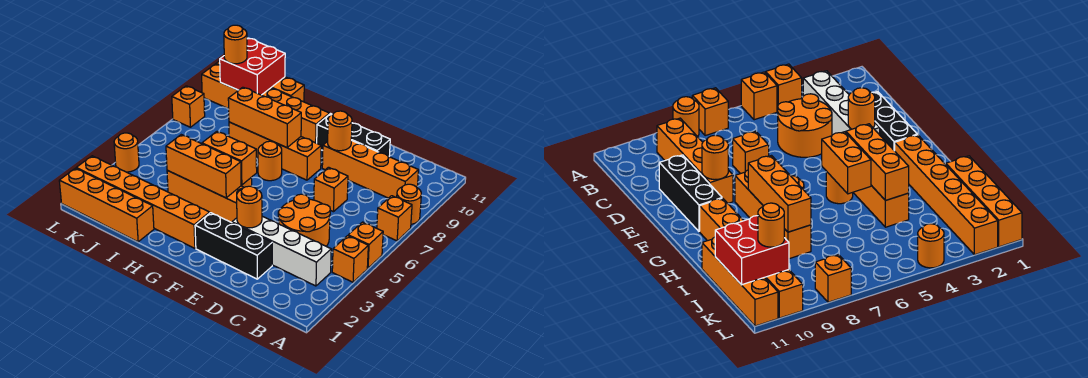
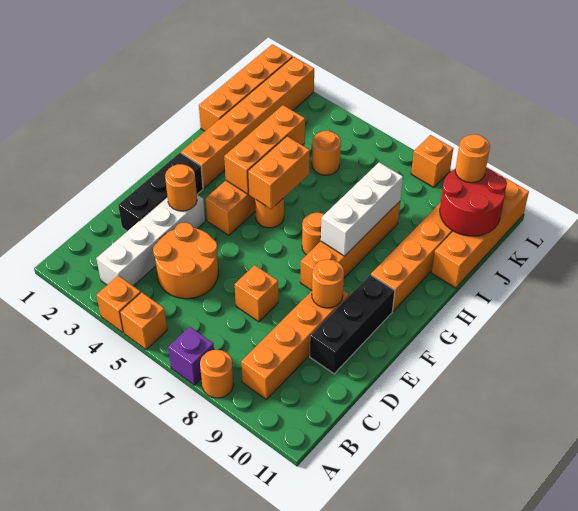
orange 1x1 brick [377,196,412,241] -> purple 1x1 brick [168,327,214,385]
orange 1x3 brick [228,87,301,148] -> white 1x3 brick [321,162,403,256]
red 2x2 brick [220,38,285,95] -> red 2x2 round brick [440,168,507,236]
orange 1x1 round brick [114,133,139,172] -> orange 1x1 round brick moved to [312,131,341,175]

